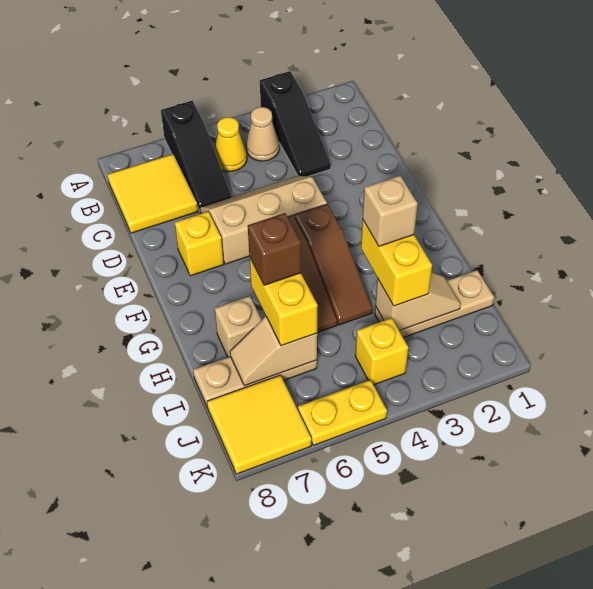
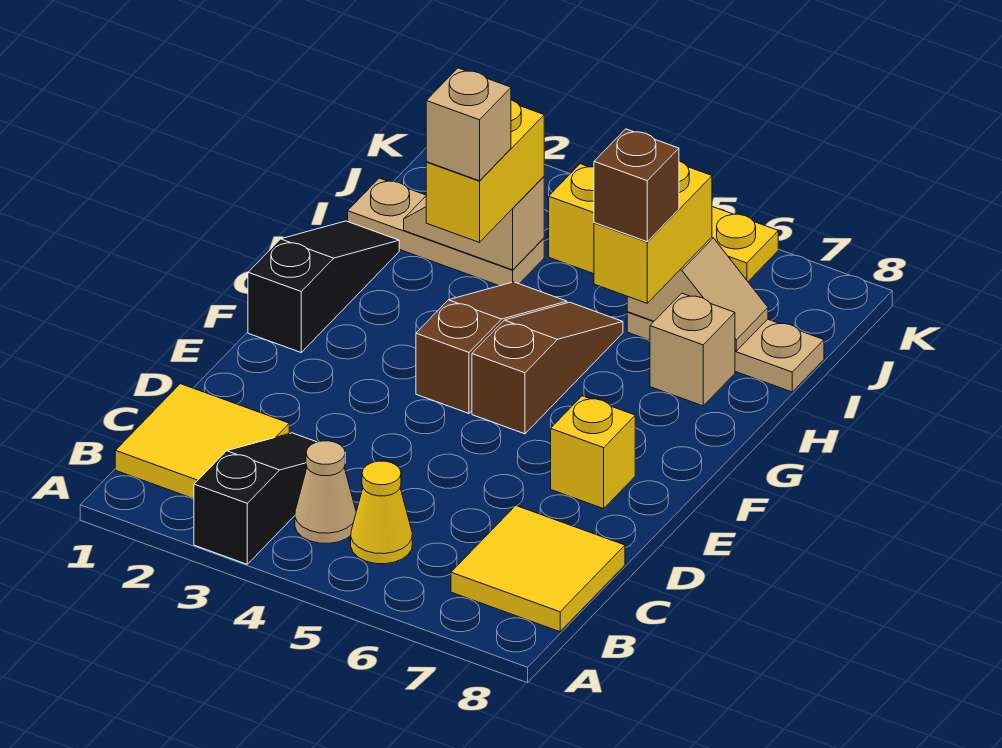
black 1x3 slope [161,101,231,211] -> black 1x3 slope moved to [248,221,399,352]
tan 2x3 slope [200,176,327,264] -> none
yellow 2x2 tile [207,375,311,474] -> yellow 2x2 tile moved to [115,384,289,499]

